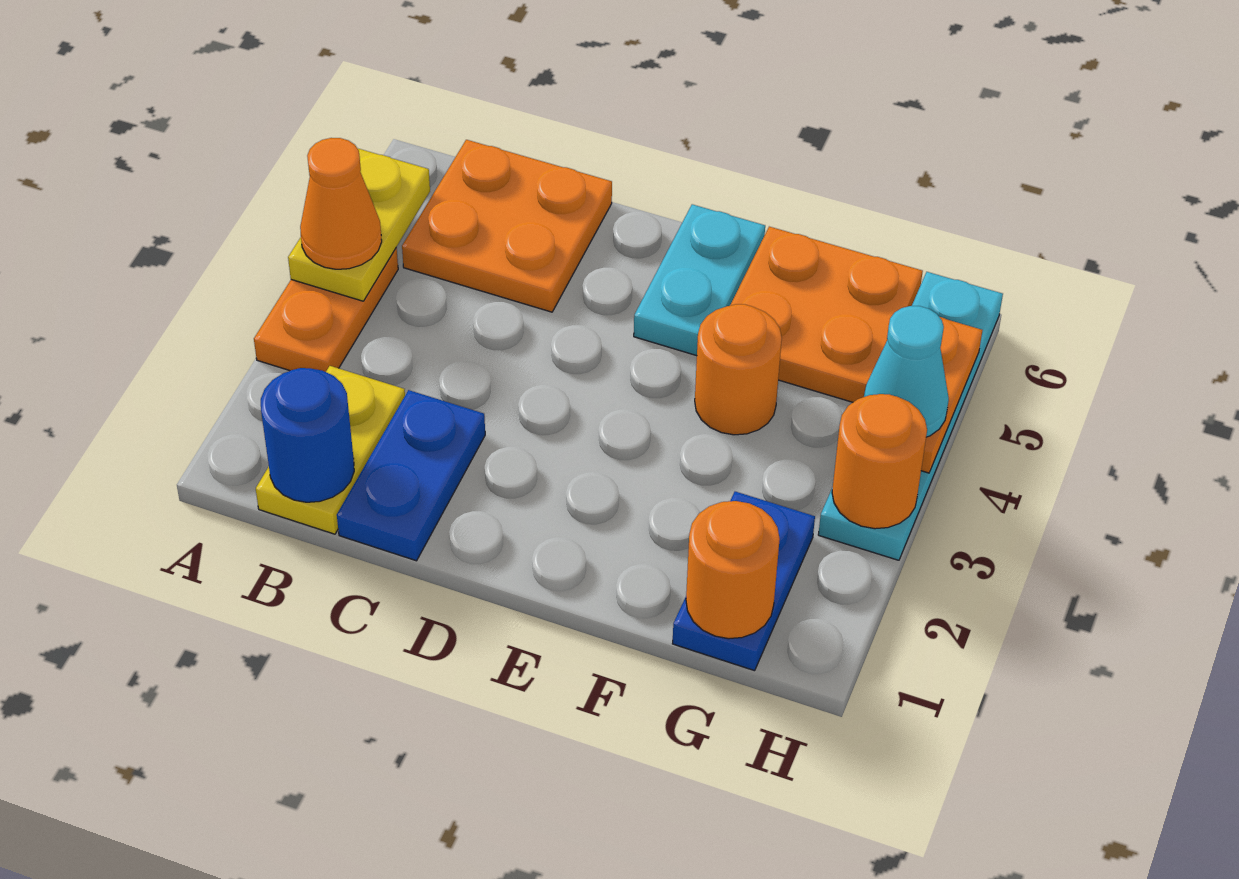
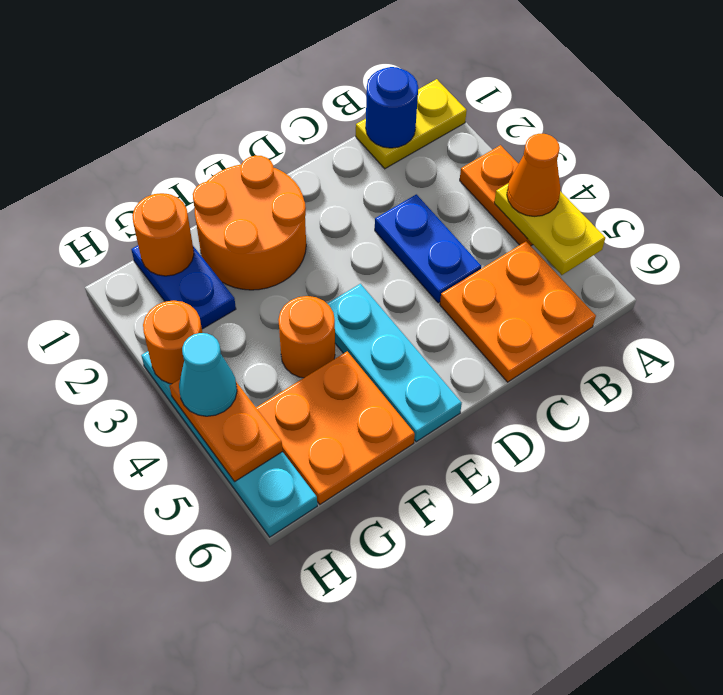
yellow 1x2 plate [256,366,405,534] -> yellow 1x2 plate turned to [356,79,467,169]
blue 1x2 plate [337,390,485,561] -> blue 1x2 plate moved to [375,194,481,303]
none -> orange 2x2 round brick [193,155,306,290]
cyan 1x2 plate [634,204,765,356] -> cyan 1x3 plate [327,284,462,442]

